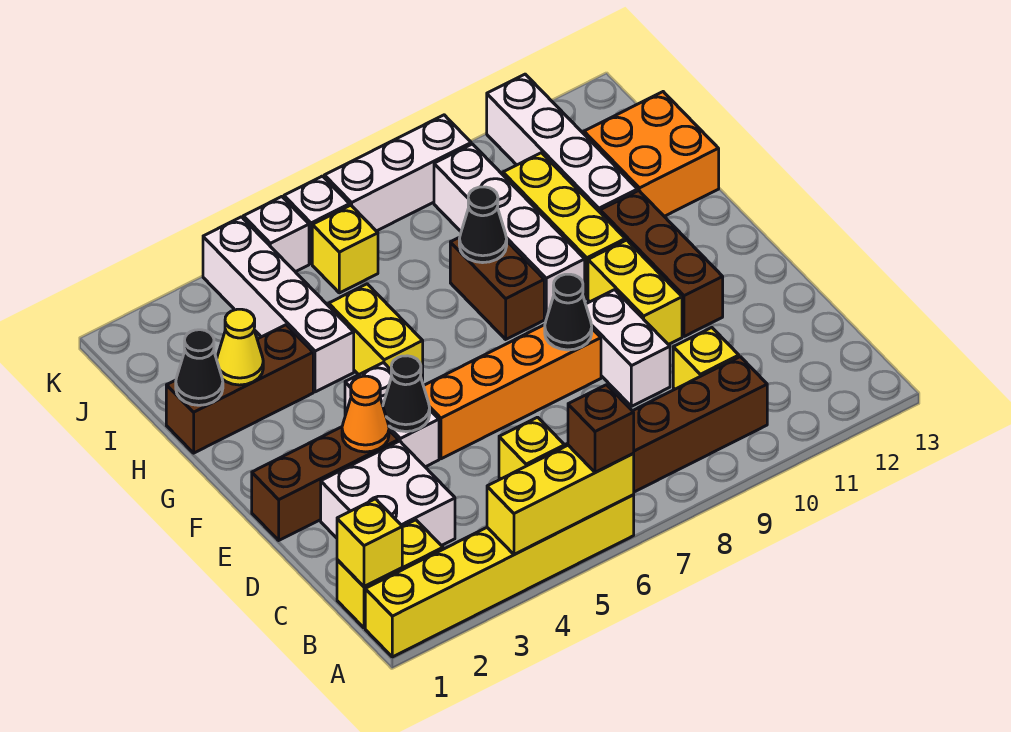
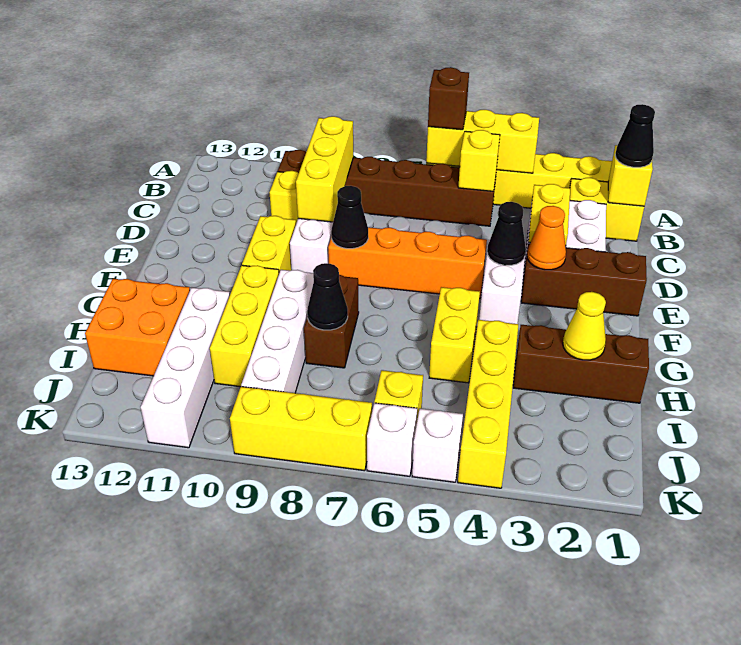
none -> yellow 1x3 brick [296,116,353,222]
none -> yellow 1x2 plate [528,184,570,246]
brown 1x3 brick [600,191,723,337] -> none
black 1x1 cone [176,330,223,405] -> black 1x1 cone moved to [615,104,655,167]
white 1x4 brick [203,217,354,392] -> yellow 1x4 brick [458,320,518,488]
white 1x3 brick [324,115,471,231] -> yellow 1x3 brick [230,387,372,471]

